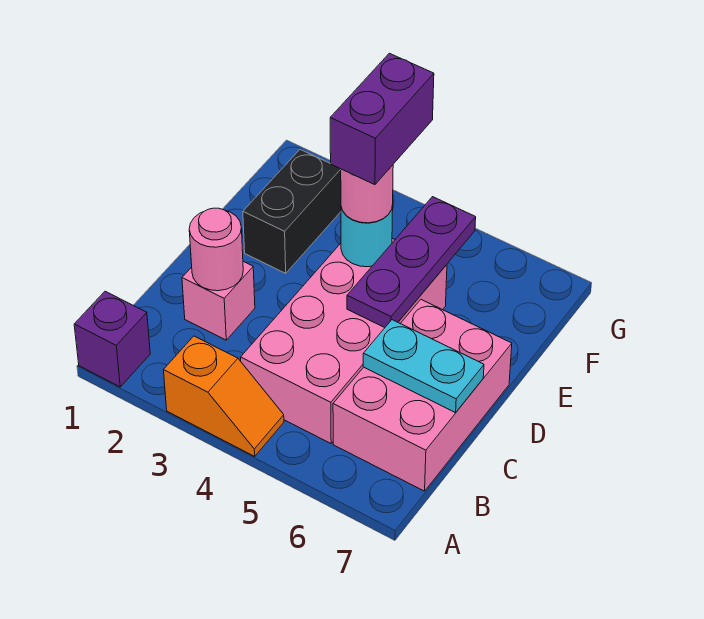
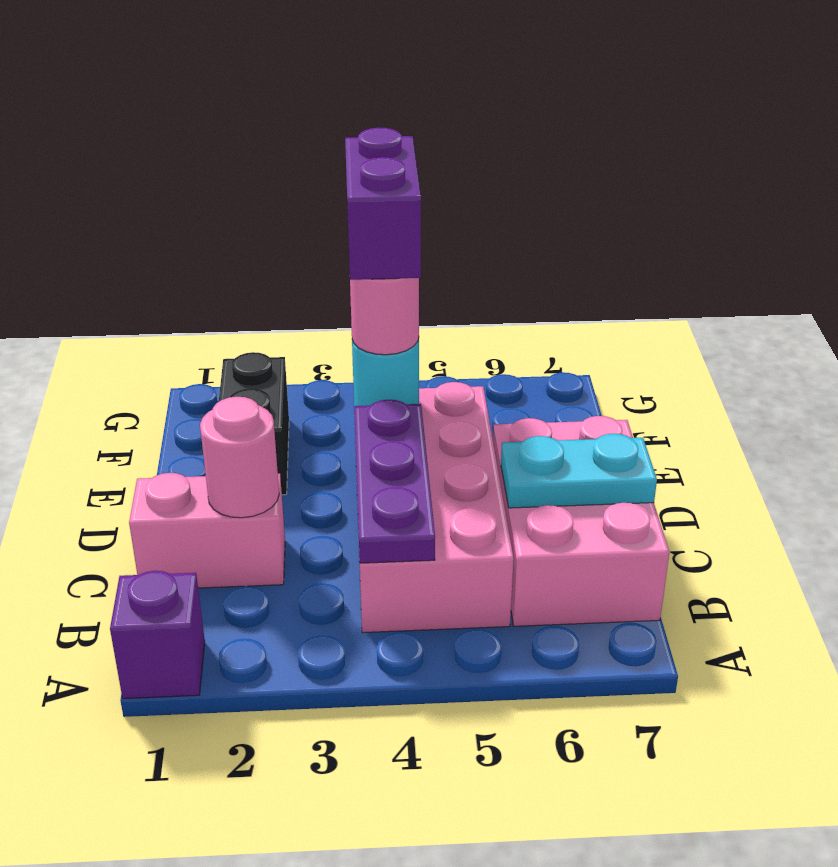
orange 1x2 slope [164,336,284,456] -> none
pink 1x1 brick [182,261,255,340] -> pink 1x2 brick [129,473,285,588]
purple 1x3 plate [347,197,476,328] -> purple 1x3 plate moved to [354,400,435,563]

